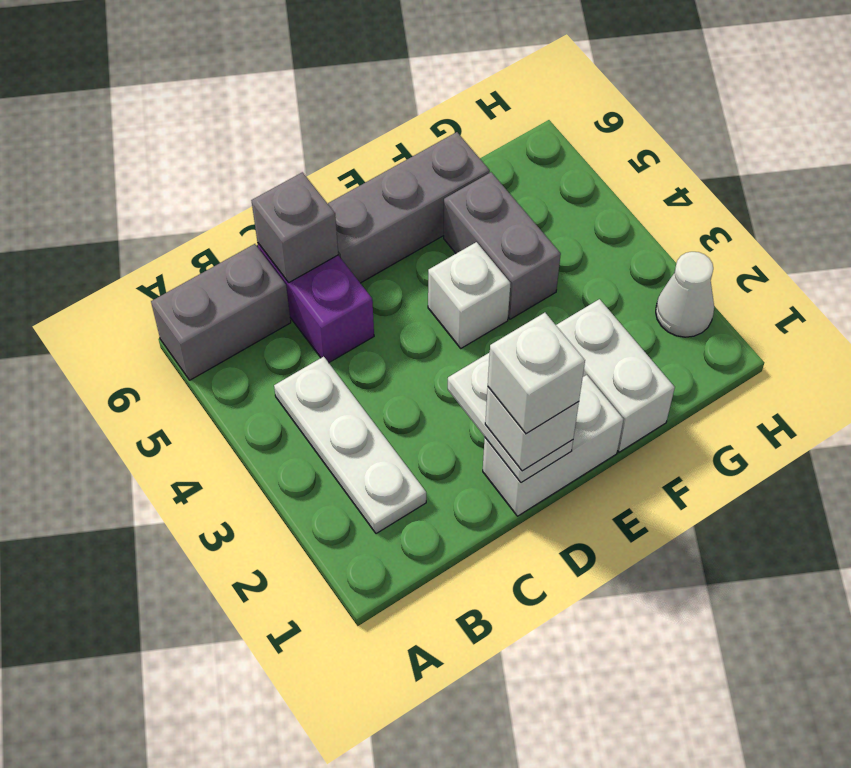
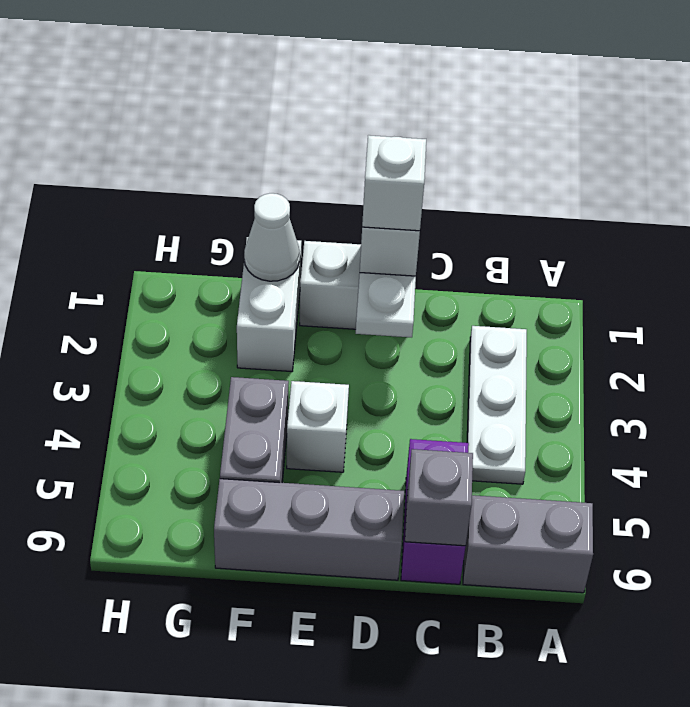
white 1x1 cone [656,252,714,337] -> white 1x1 cone moved to [244,193,300,281]

